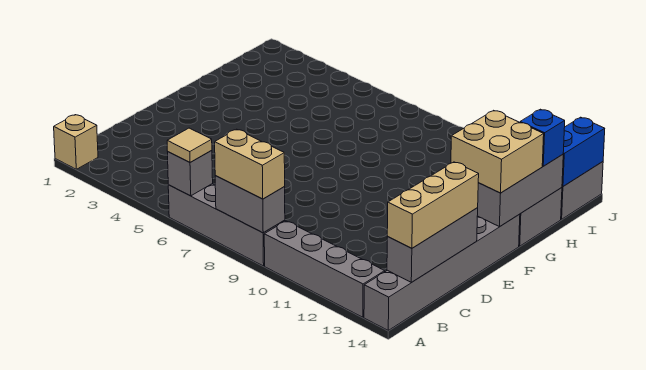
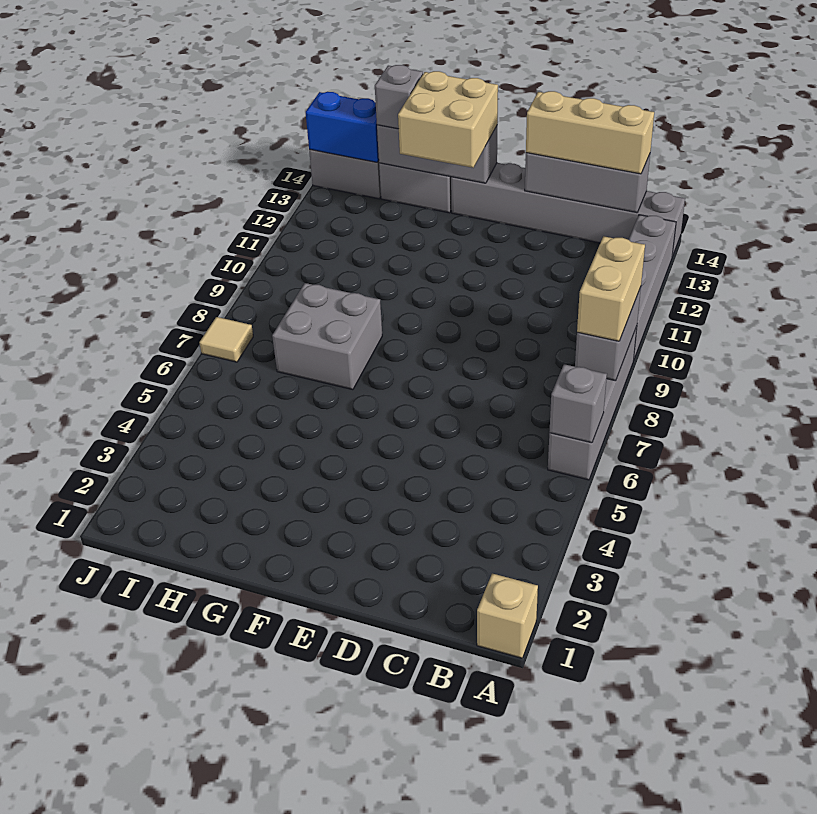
tan 1x1 tile [167,128,212,162] -> tan 1x1 tile moved to [199,317,253,362]
none -> grey 2x2 brick [272,283,382,390]
blue 1x1 brick [520,109,565,166] -> grey 1x1 brick [375,65,423,129]

